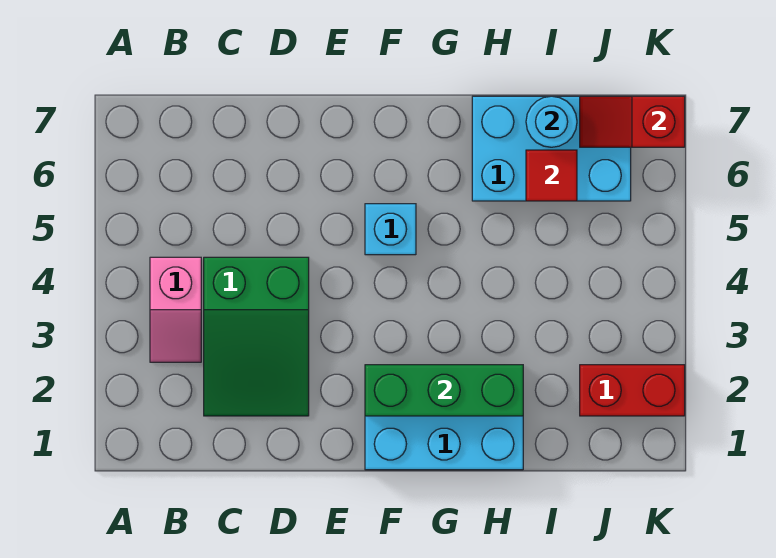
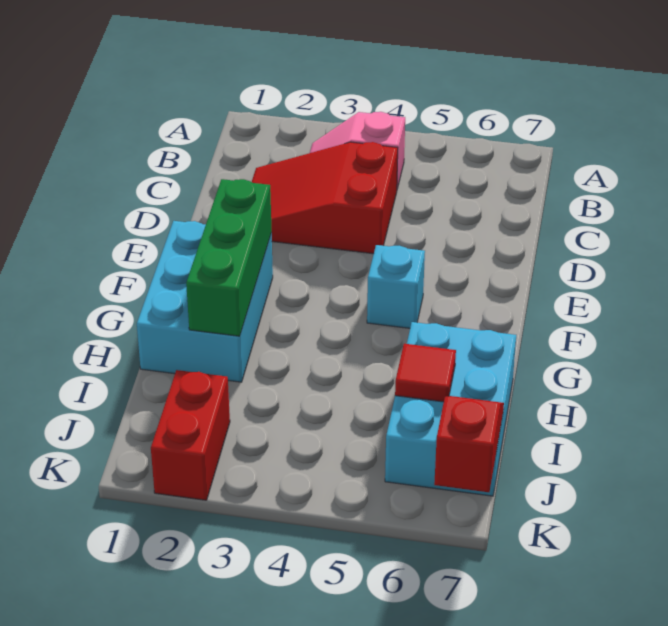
green 2x3 slope [204,257,309,416] -> red 2x3 slope [252,142,398,254]
cyan 1x1 round brick [526,96,577,147] -> none

